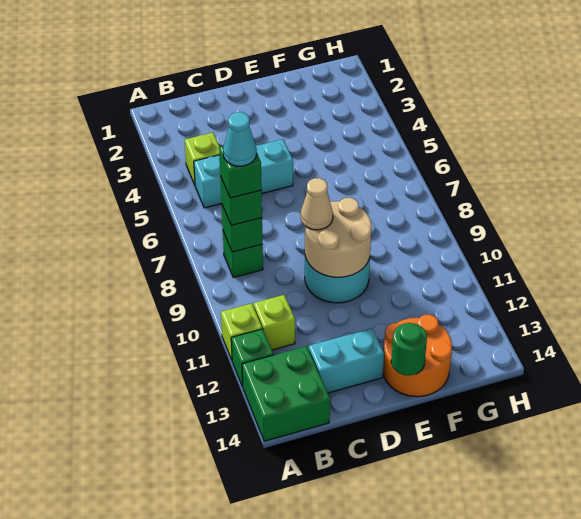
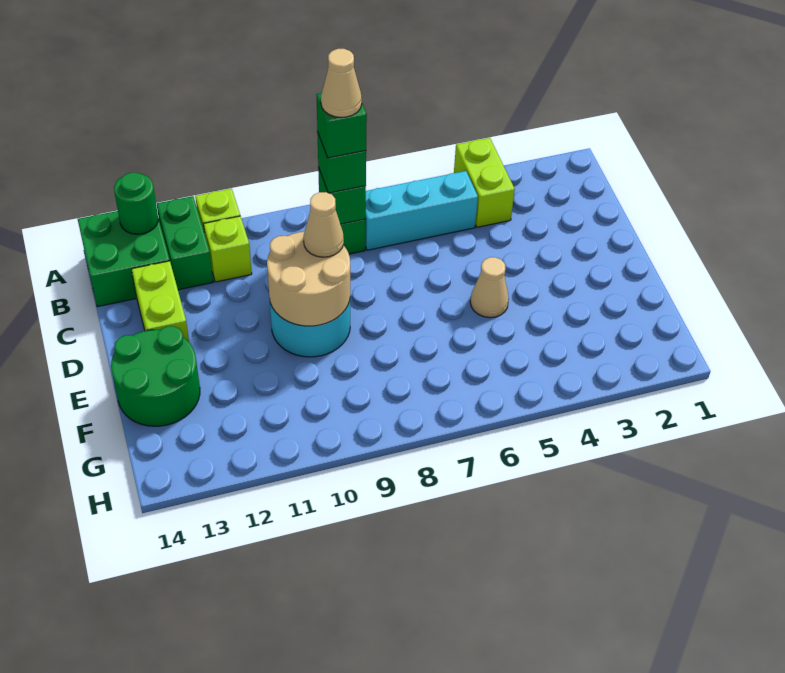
green 1x1 brick [231,329,273,387] -> green 1x2 brick [157,196,213,290]
lime 1x1 brick [185,133,220,185] -> lime 1x2 brick [454,138,515,227]
cyan 1x3 brick [194,139,293,208] -> cyan 1x3 brick turned to [365,171,478,250]
cyan 1x1 cone [223,112,257,166] -> tan 1x1 cone [321,49,362,117]
cyan 1x2 brick [309,328,384,393] -> lime 1x2 brick [132,261,189,342]
none -> tan 1x1 cone [470,257,509,318]
orange 2x2 round brick [383,314,452,397] -> green 2x2 round brick [111,326,200,426]
green 1x1 round brick [391,323,427,375] -> green 1x1 round brick moved to [114,172,158,234]

